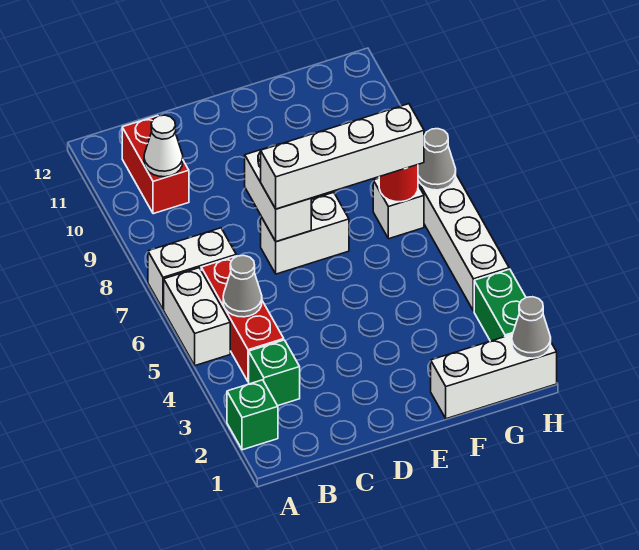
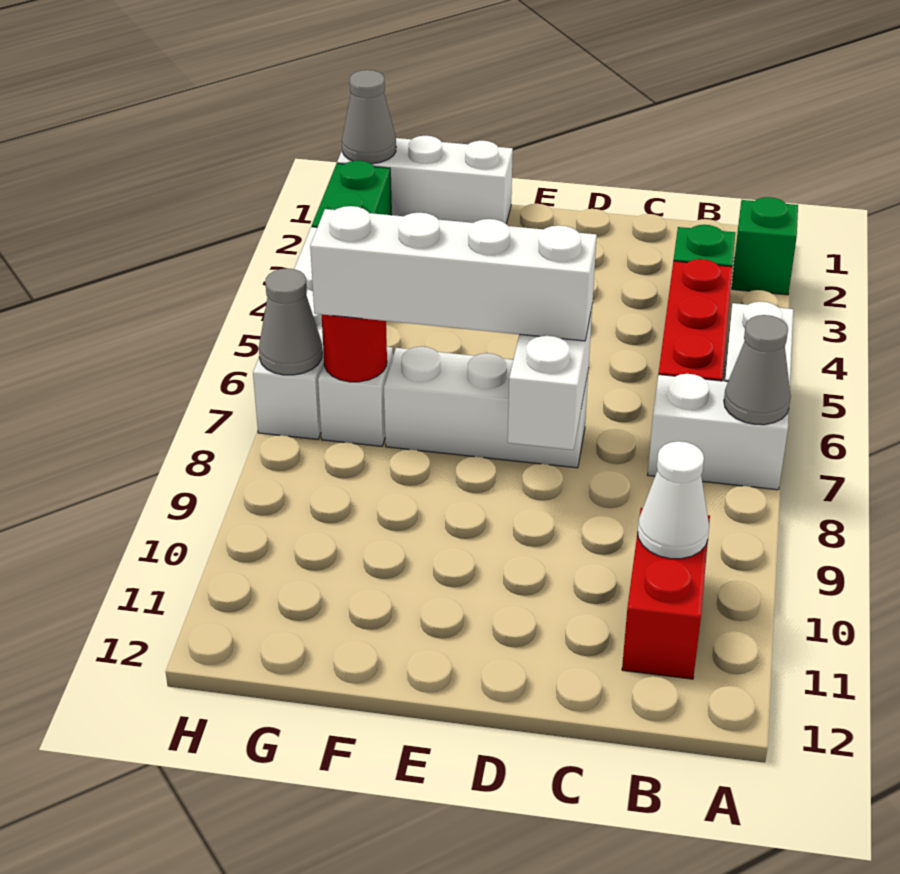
grey 1x1 cone [223,256,262,317] -> grey 1x1 cone moved to [724,315,791,425]
white 1x2 brick [261,192,349,274] -> white 1x3 brick [384,347,589,468]

